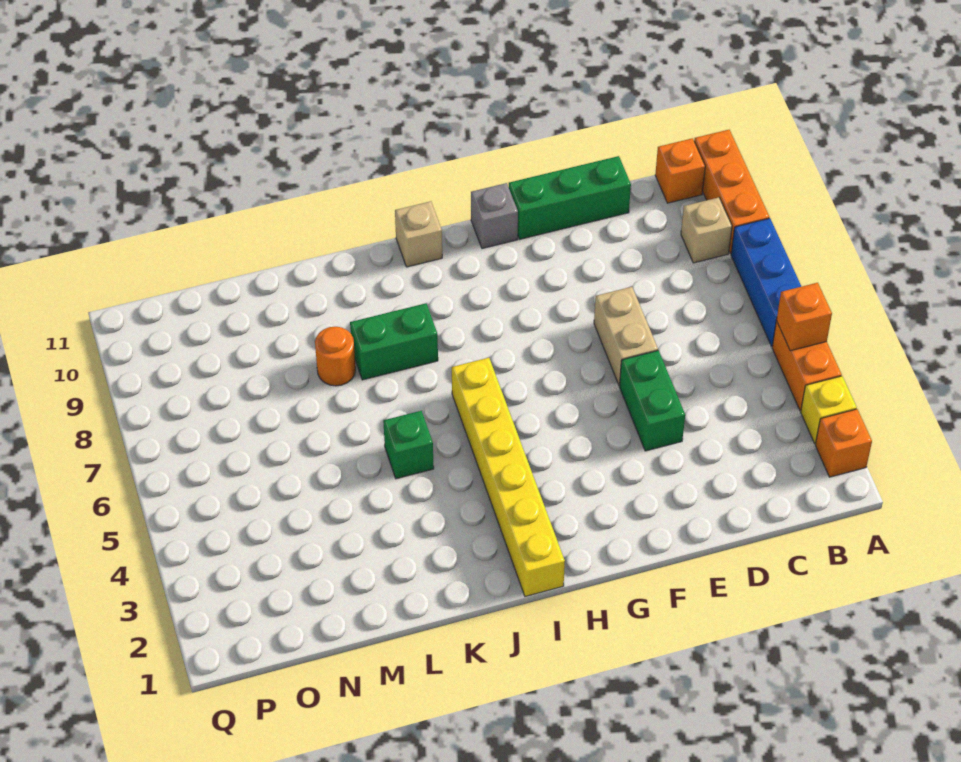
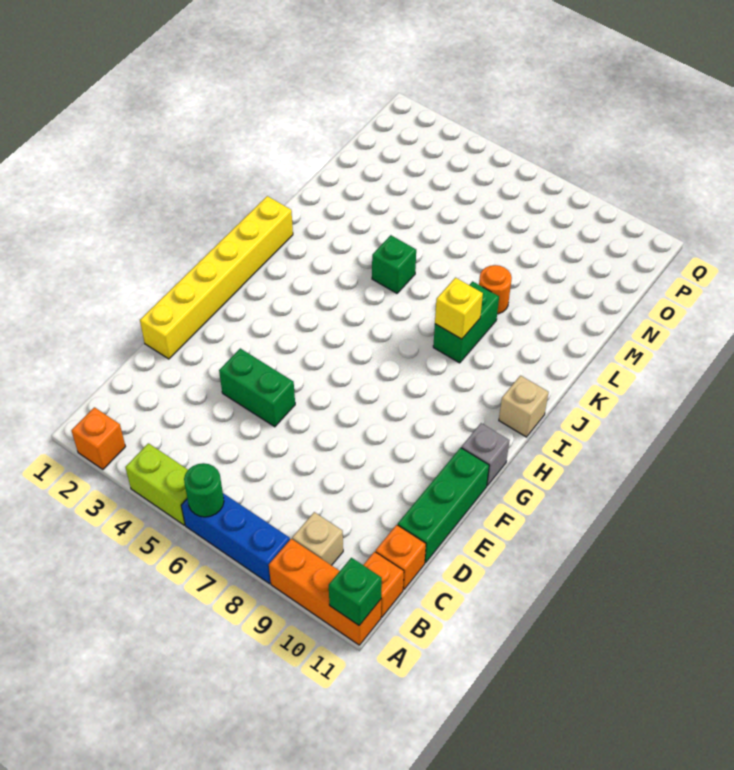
yellow 1x1 brick [801,376,857,444] -> yellow 1x1 brick moved to [435,278,483,339]
orange 1x2 brick [772,321,842,411] -> lime 1x2 brick [125,443,188,525]
orange 1x1 brick [777,283,832,351] -> orange 1x1 brick moved to [376,525,426,590]
none -> green 1x1 round brick [184,463,224,517]
none -> green 1x1 brick [329,558,382,625]
tan 1x2 brick [594,287,658,385] -> none
yellow 1x6 brick [452,358,565,597] -> yellow 1x6 brick turned to [140,196,293,359]

